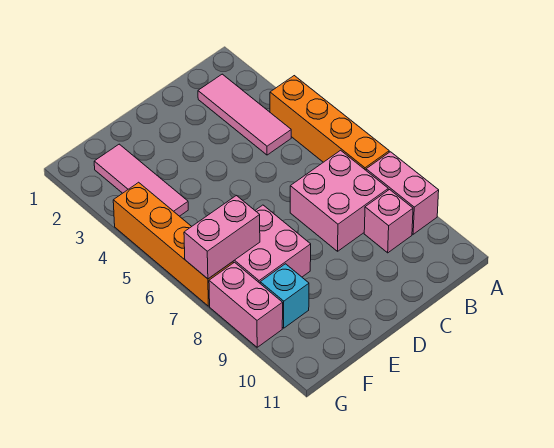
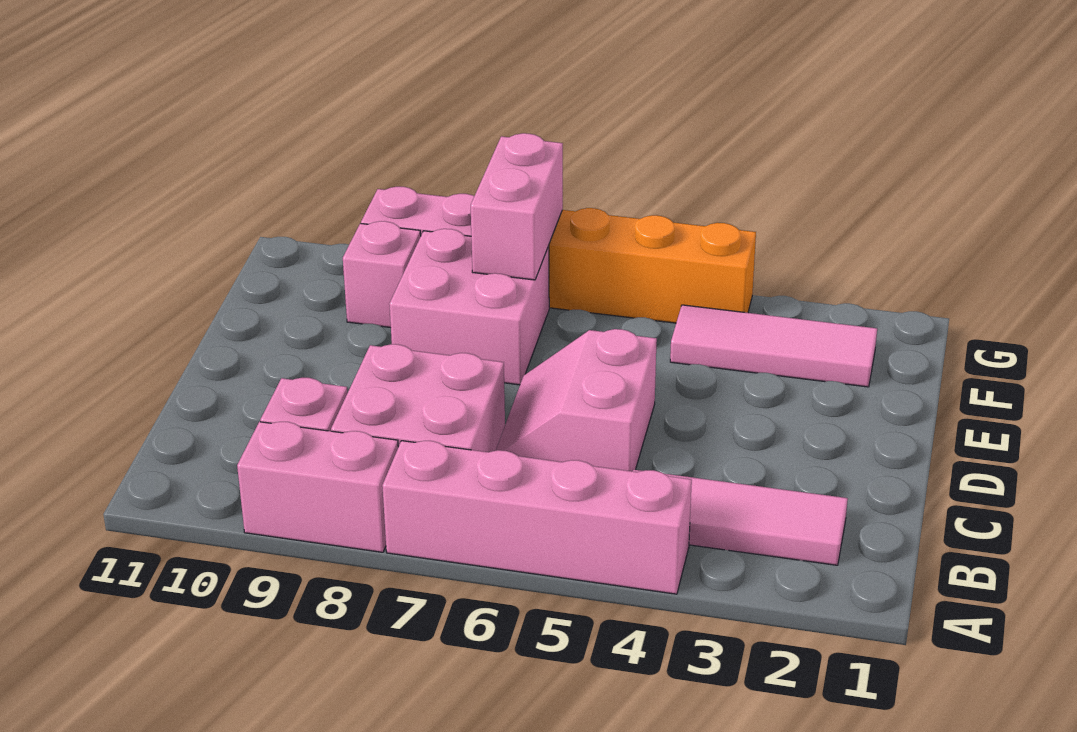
orange 1x4 brick [270,76,389,170] -> pink 1x4 brick [382,441,692,594]
none -> pink 2x2 slope [496,329,657,471]
cyan 1x1 brick [260,264,309,328] -> pink 1x1 brick [343,221,421,328]

